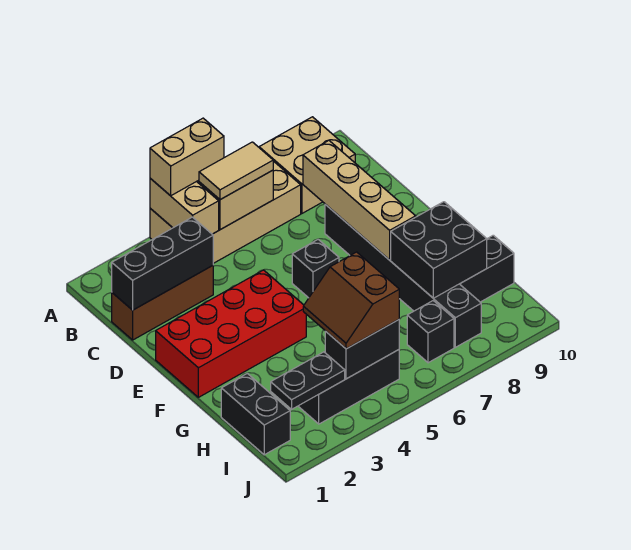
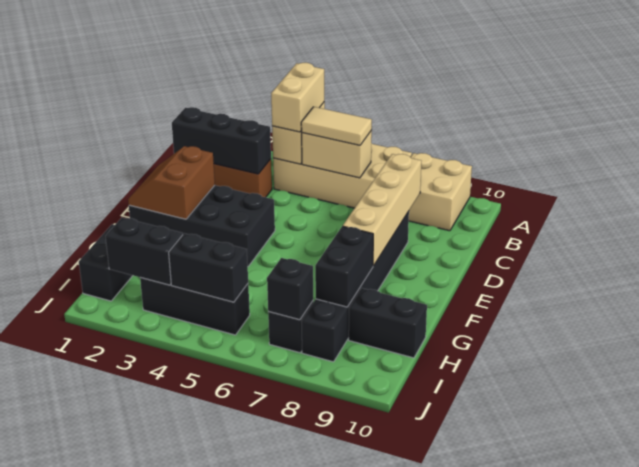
tan 1x2 brick [150,118,224,196] -> tan 1x2 brick turned to [271,63,324,132]
red 2x4 brick [156,270,306,397] -> black 2x4 brick [129,185,275,266]
black 1x1 brick [292,239,339,298] -> black 1x1 brick moved to [267,258,313,320]
black 2x2 brick [391,202,487,298] -> black 1x2 brick [315,226,373,307]
brown 2x2 slope [303,252,399,349] -> brown 2x2 slope moved to [128,146,215,219]
black 1x2 plate [271,352,345,409] -> black 1x2 brick [105,218,183,285]

